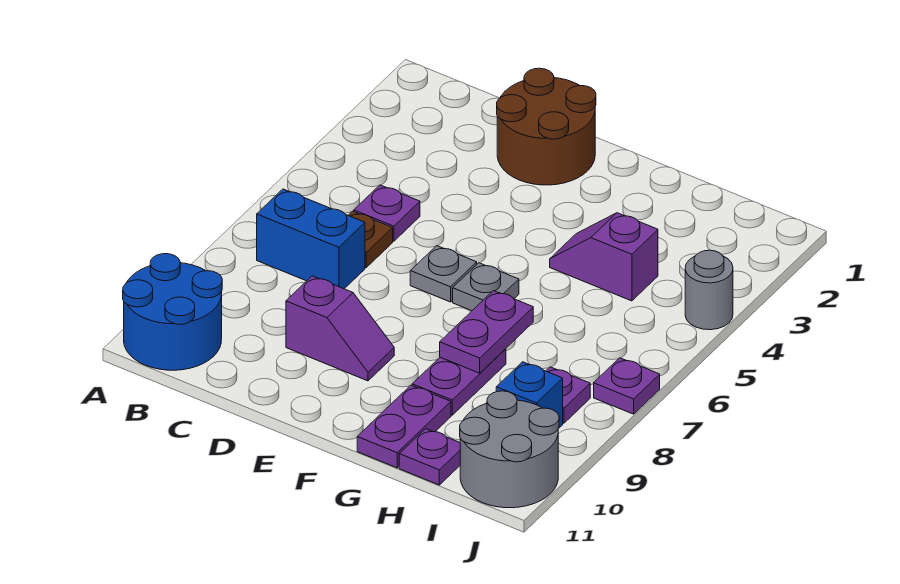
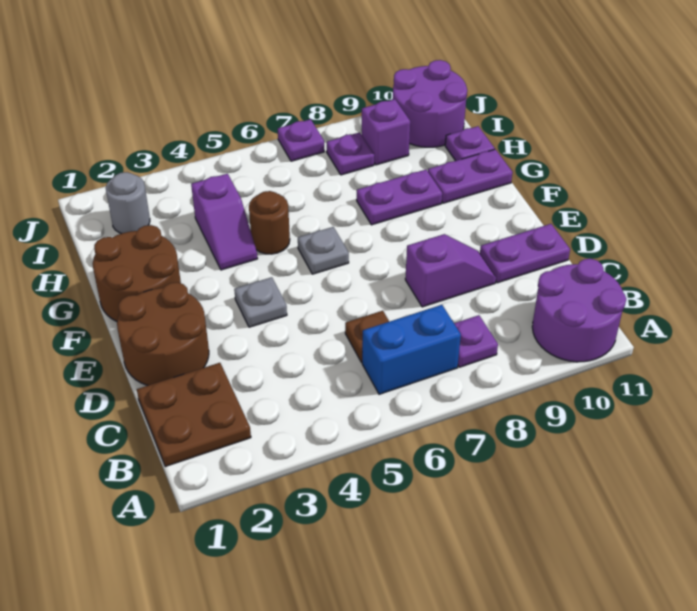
blue 2x2 round brick [123,254,222,370] -> purple 2x2 round brick [532,259,626,362]
none -> brown 2x2 plate [137,363,251,467]
blue 1x2 brick [257,189,365,289] -> blue 1x2 brick turned to [362,305,461,394]
purple 1x1 plate [354,185,420,241] -> purple 1x1 plate moved to [454,315,498,367]
purple 1x2 slope [286,276,394,381] -> purple 1x2 slope turned to [405,234,496,307]
grey 1x1 plate [410,246,477,302] -> grey 1x1 plate moved to [234,277,287,327]
none -> brown 2x2 round brick [93,225,181,321]
none -> brown 1x1 round brick [249,191,290,254]
purple 1x2 plate [440,291,533,373] -> purple 1x2 plate moved to [480,224,570,283]
blue 1x1 brick [496,362,563,428] -> purple 1x1 brick [362,99,410,165]
grey 2x2 round brick [460,391,559,508] -> purple 2x2 round brick [393,60,467,147]
grey 1x1 round brick [685,250,733,330] -> grey 1x1 round brick moved to [106,172,150,234]

